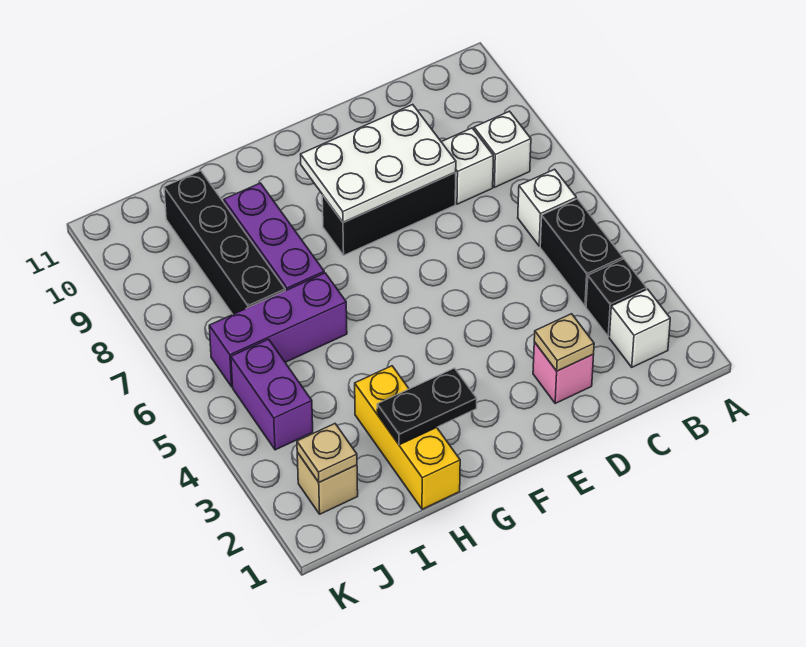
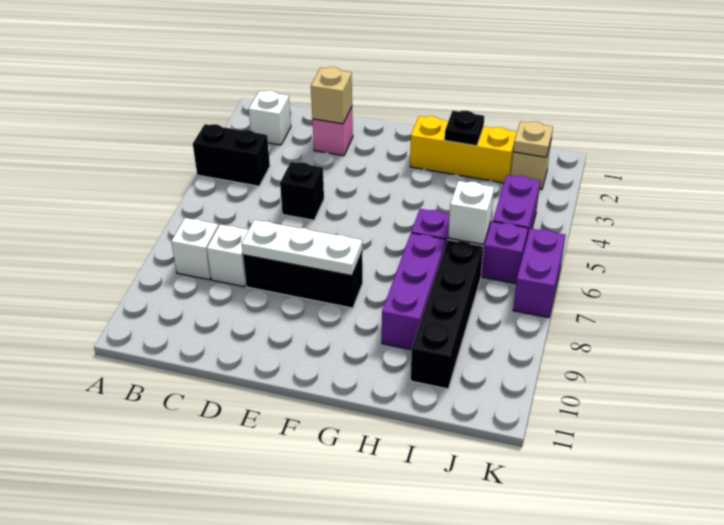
black 1x1 brick [586,259,647,337] -> black 1x1 brick moved to [280,162,324,220]
black 1x2 brick [540,199,623,306] -> black 1x2 brick turned to [193,124,270,186]
white 1x1 brick [518,169,576,246] -> white 1x1 brick moved to [448,181,494,245]
tan 1x1 plate [534,314,594,371] -> tan 1x1 brick [311,67,352,124]
white 2x3 plate [301,105,456,223] -> white 1x3 plate [242,220,362,276]
black 1x2 plate [377,368,477,445] -> black 1x1 plate [445,111,484,146]
yellow 1x3 brick [355,366,460,509] -> yellow 1x3 brick turned to [410,116,517,183]
none -> purple 1x2 brick [513,228,566,318]

